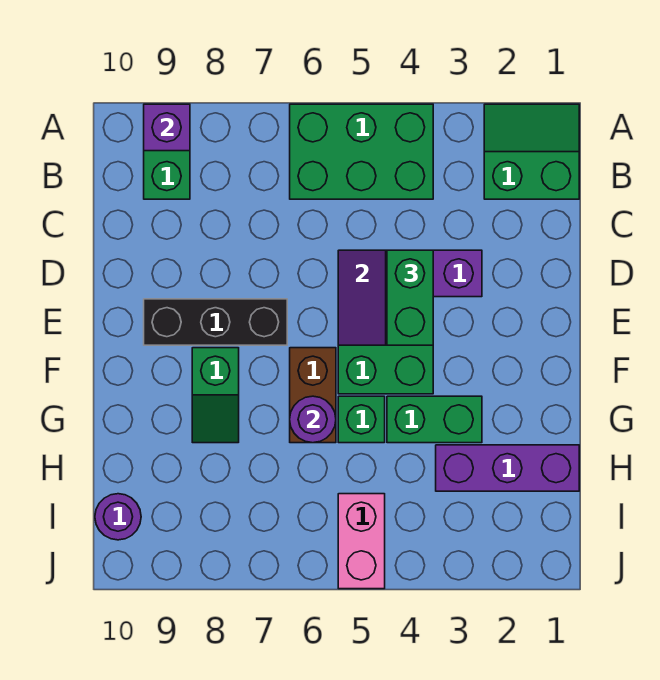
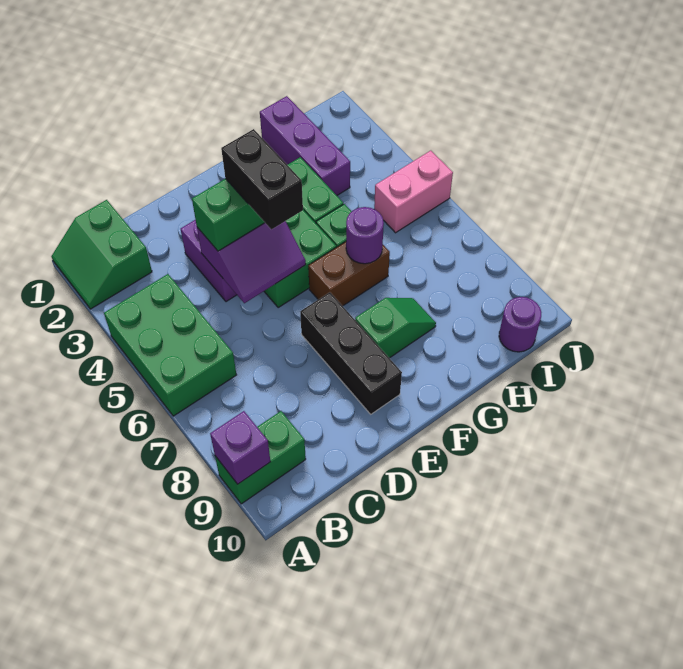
none -> black 1x2 brick [221,129,303,229]

